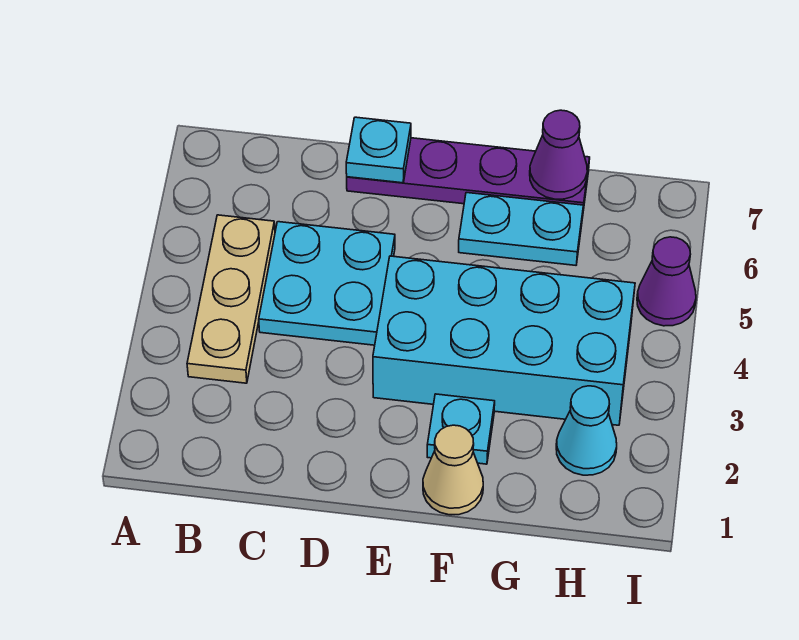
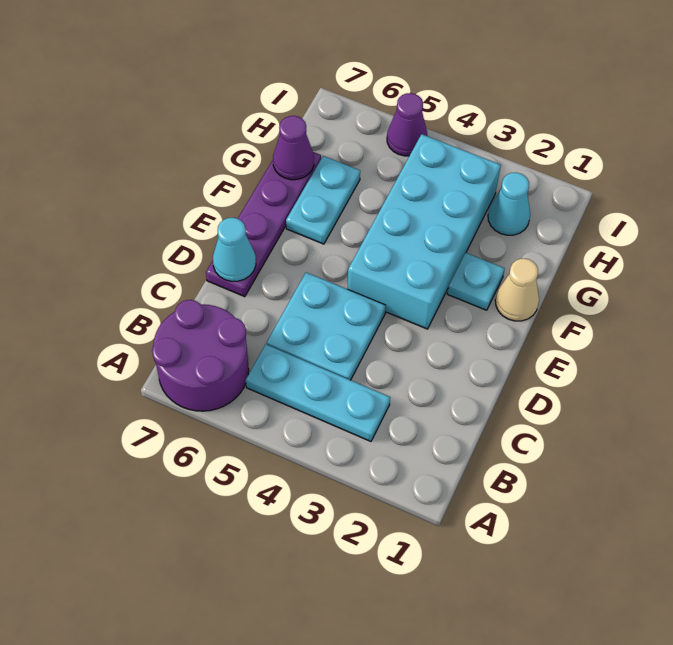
none -> purple 2x2 round brick [152,300,249,411]
tan 1x3 plate [187,215,275,383] -> cyan 1x3 plate [246,344,390,441]
cyan 1x1 plate [346,117,411,183] -> cyan 1x1 cone [213,218,256,281]

